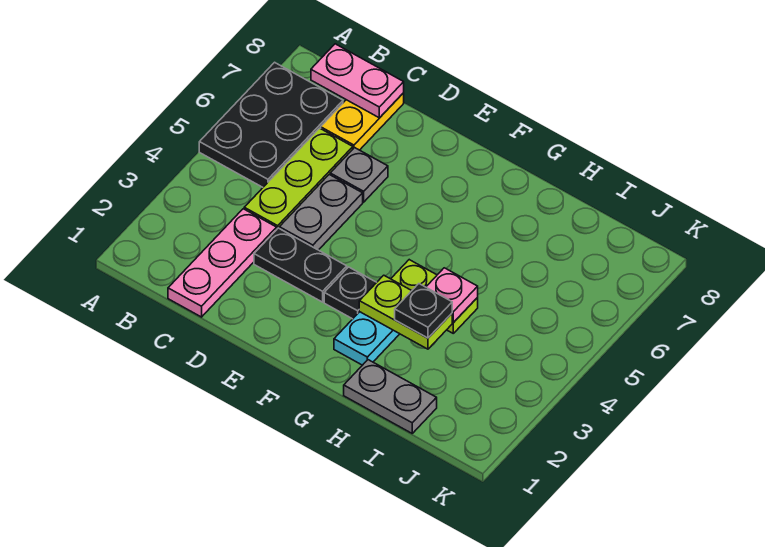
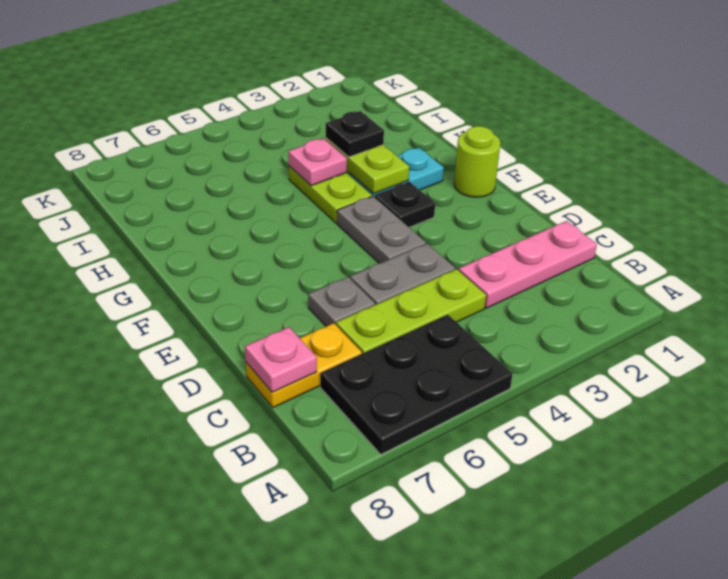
pink 1x2 plate [311,44,404,118] -> pink 1x1 plate [245,327,317,392]
black 1x2 plate [254,228,347,302] -> none
none -> lime 1x1 round brick [454,126,500,197]
grey 1x2 plate [344,360,437,433] -> grey 1x2 plate moved to [337,196,426,263]

